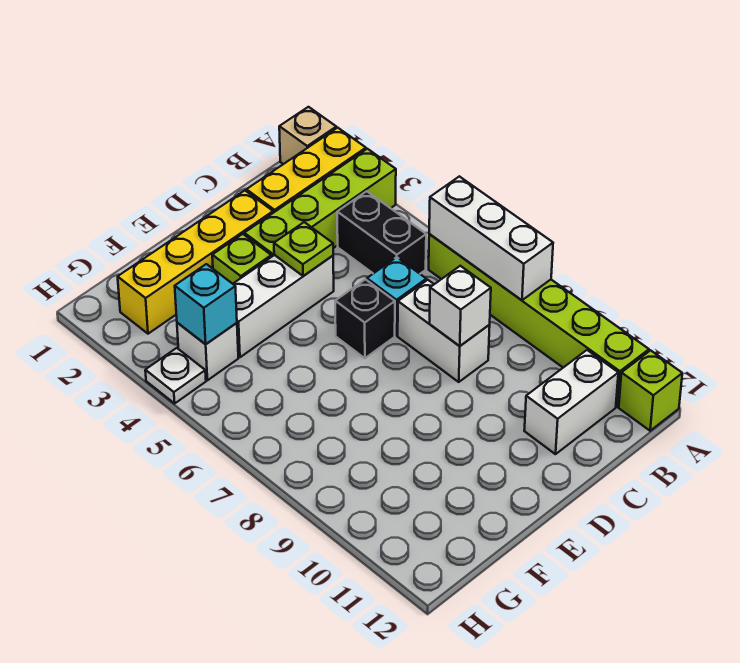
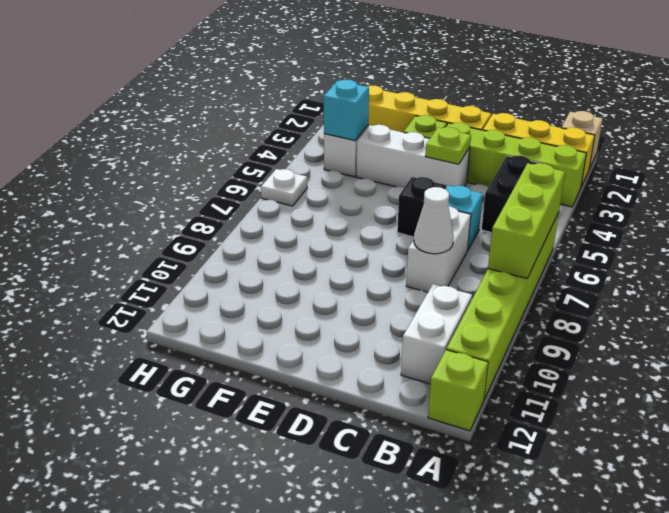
white 1x3 brick [429,176,553,300] -> lime 1x3 brick [488,163,565,278]
white 1x2 brick [524,350,618,454] -> white 1x2 brick turned to [401,284,472,384]
white 1x1 brick [429,266,491,346] -> white 1x1 cone [414,187,454,254]
white 1x1 plate [145,348,206,403] -> white 1x1 plate moved to [261,169,307,206]

